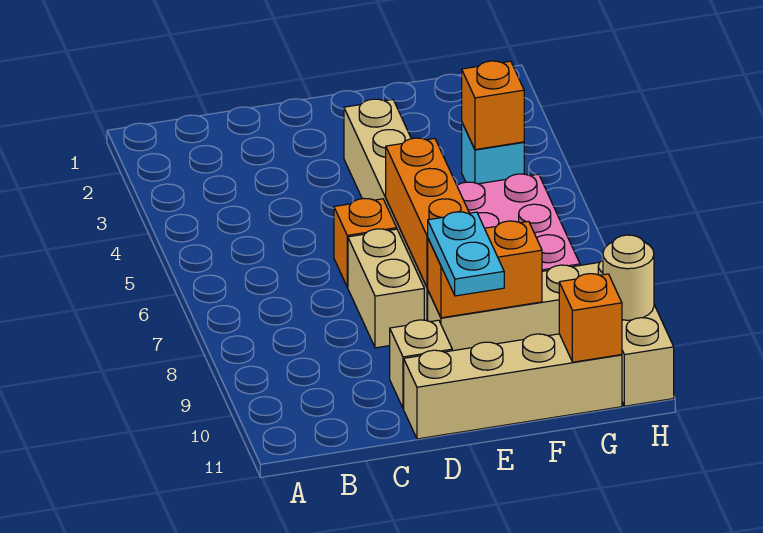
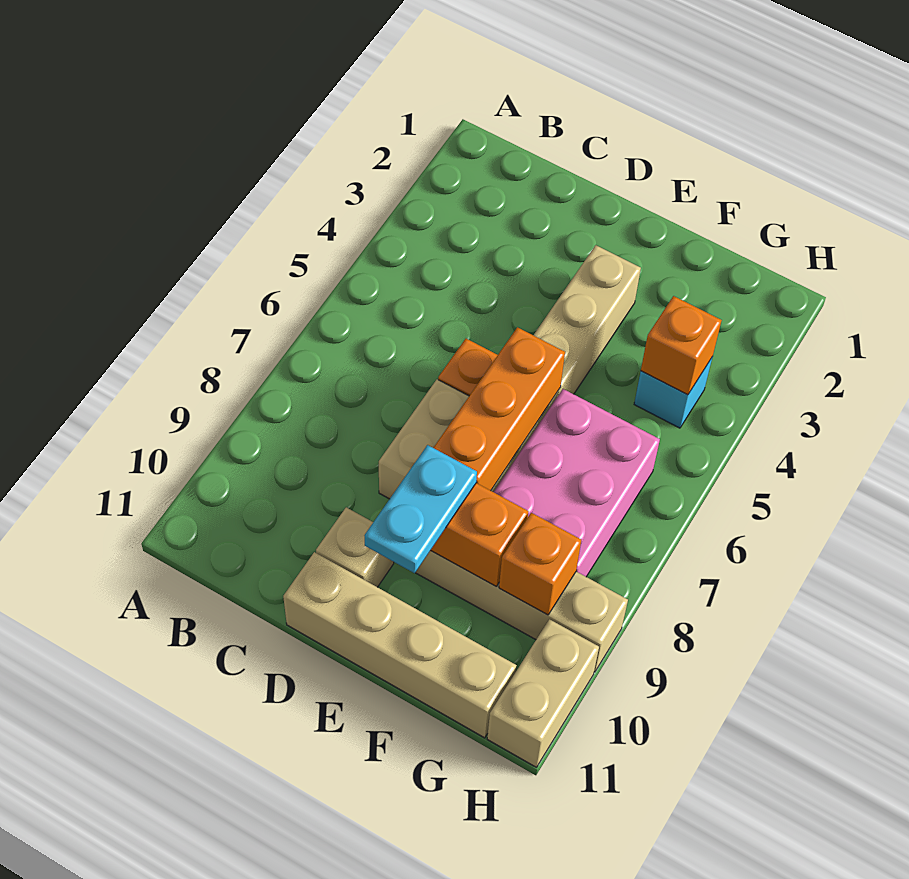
orange 1x1 brick [559,274,622,362] -> orange 1x1 brick moved to [499,513,581,615]
tan 1x1 round brick [603,235,654,320] -> none

